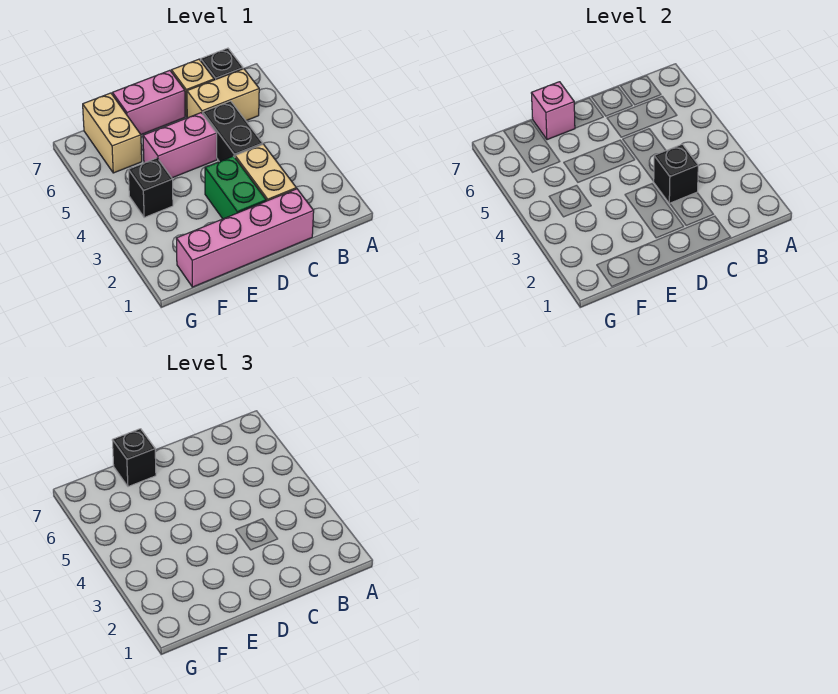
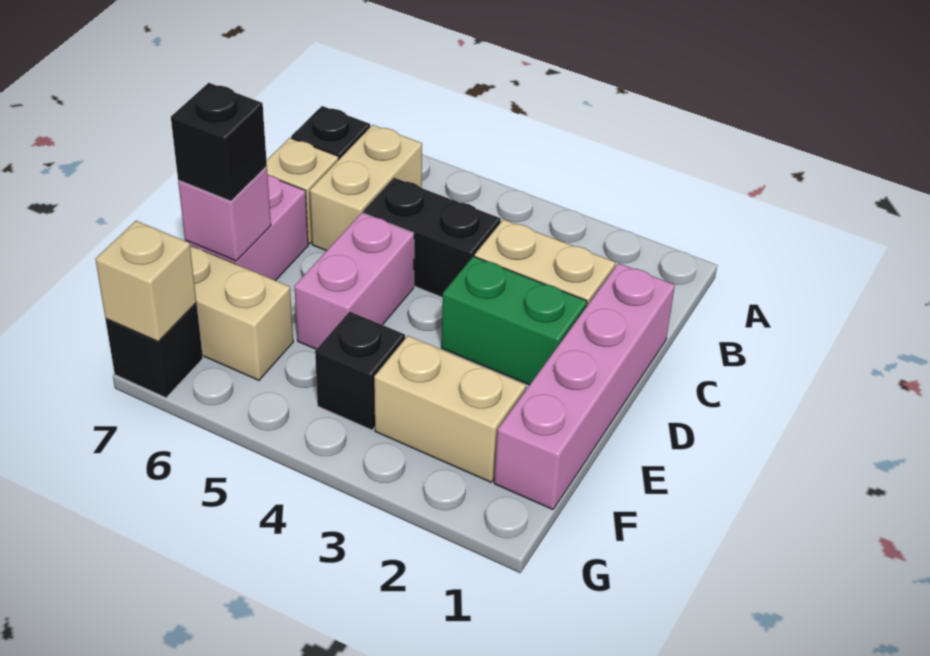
black 1x1 brick [654,144,698,203] -> black 1x1 brick moved to [106,303,203,398]
none -> tan 1x2 brick [374,336,526,482]
none -> tan 1x1 brick [95,221,196,341]

